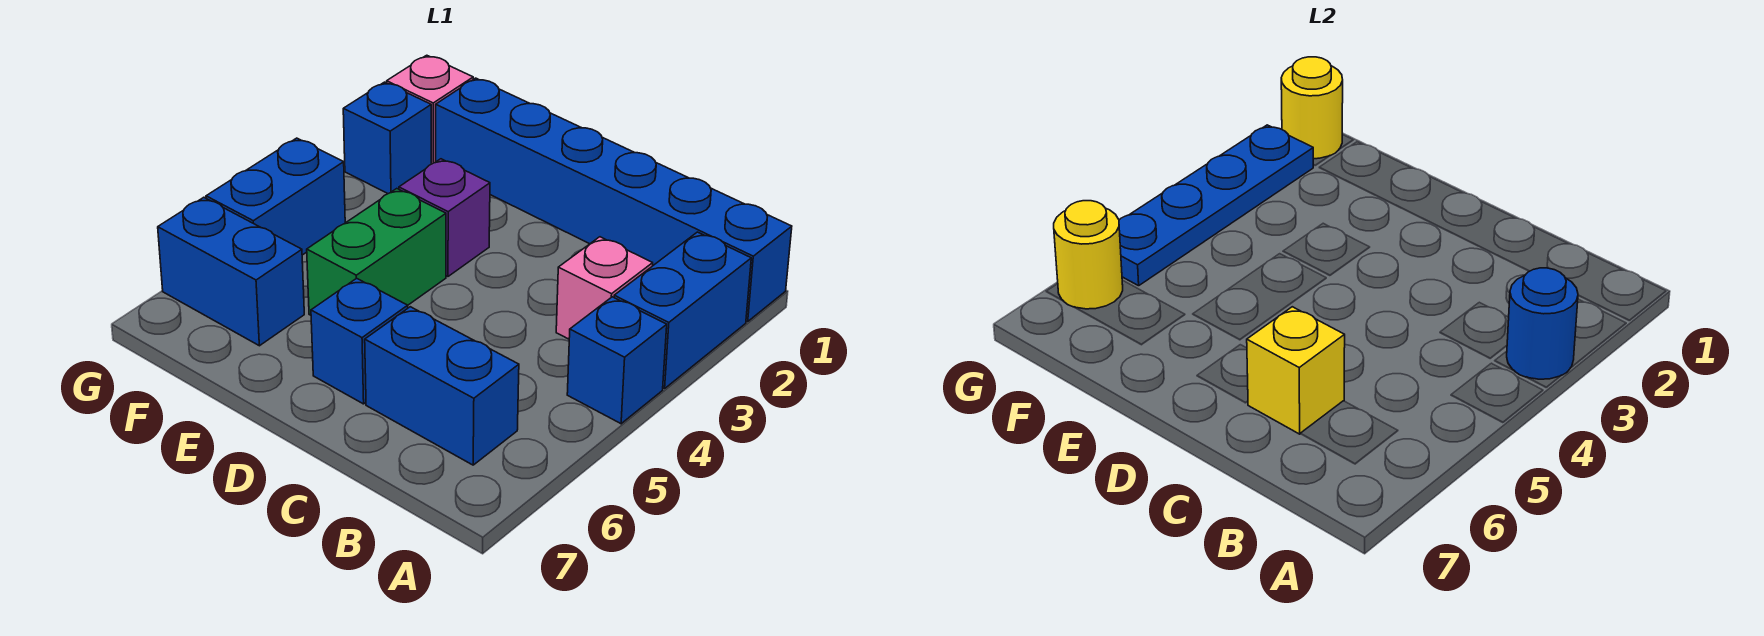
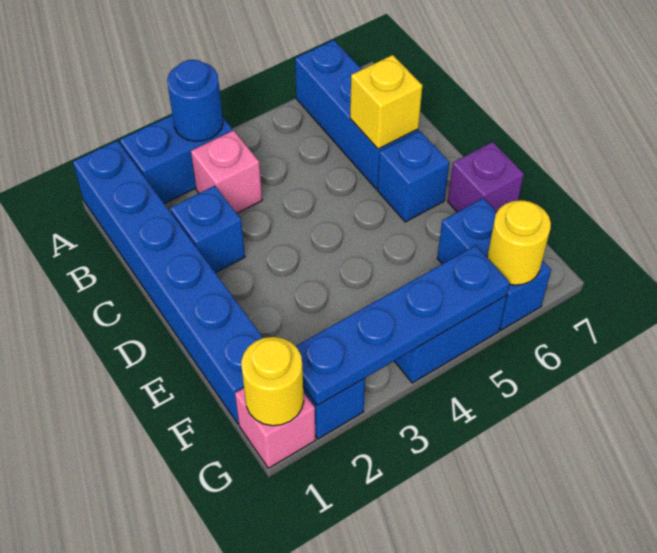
blue 1x1 brick [567,297,667,424] -> blue 1x1 brick moved to [170,186,245,273]
blue 1x2 brick [365,307,519,465] -> blue 1x3 brick [295,40,418,189]
purple 1x1 brick [399,159,490,276] -> purple 1x1 brick moved to [448,142,524,212]
green 1x2 brick [307,189,446,315] -> none

